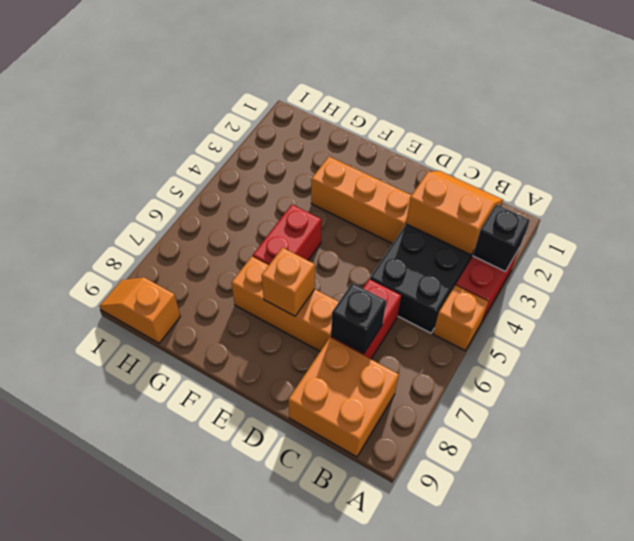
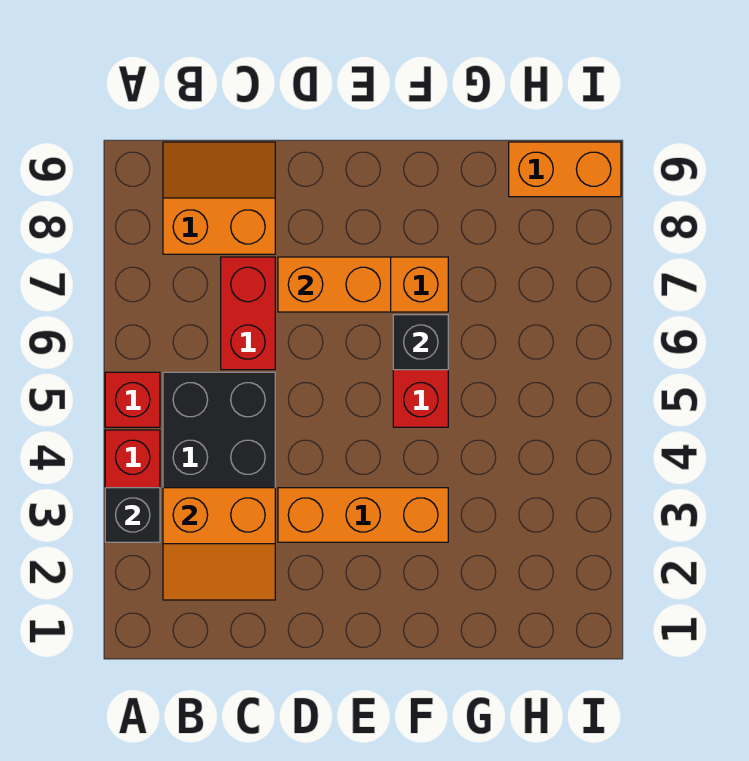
orange 1x1 brick [433,285,488,351] -> red 1x1 brick [105,372,160,427]
orange 2x2 brick [288,338,399,457] -> orange 2x2 slope [163,142,275,254]
black 1x1 brick [331,283,386,353] -> black 1x1 brick moved to [393,315,448,370]
orange 1x1 brick [262,248,315,316] -> orange 1x2 brick [278,257,391,312]
orange 1x2 slope [99,277,180,343] -> orange 1x2 brick [509,142,621,197]

